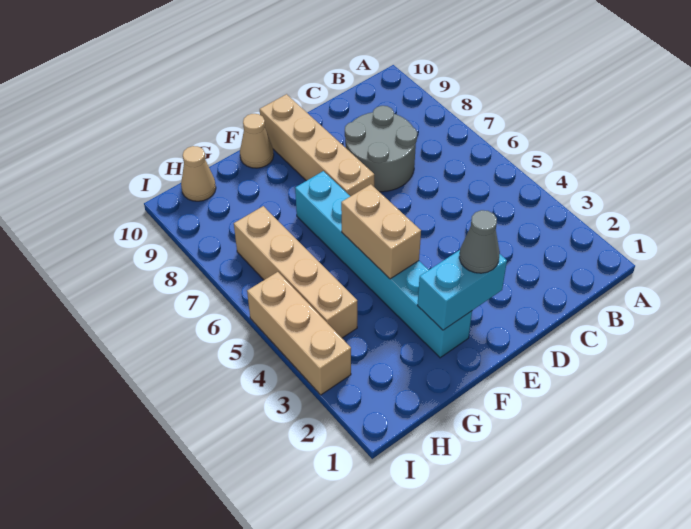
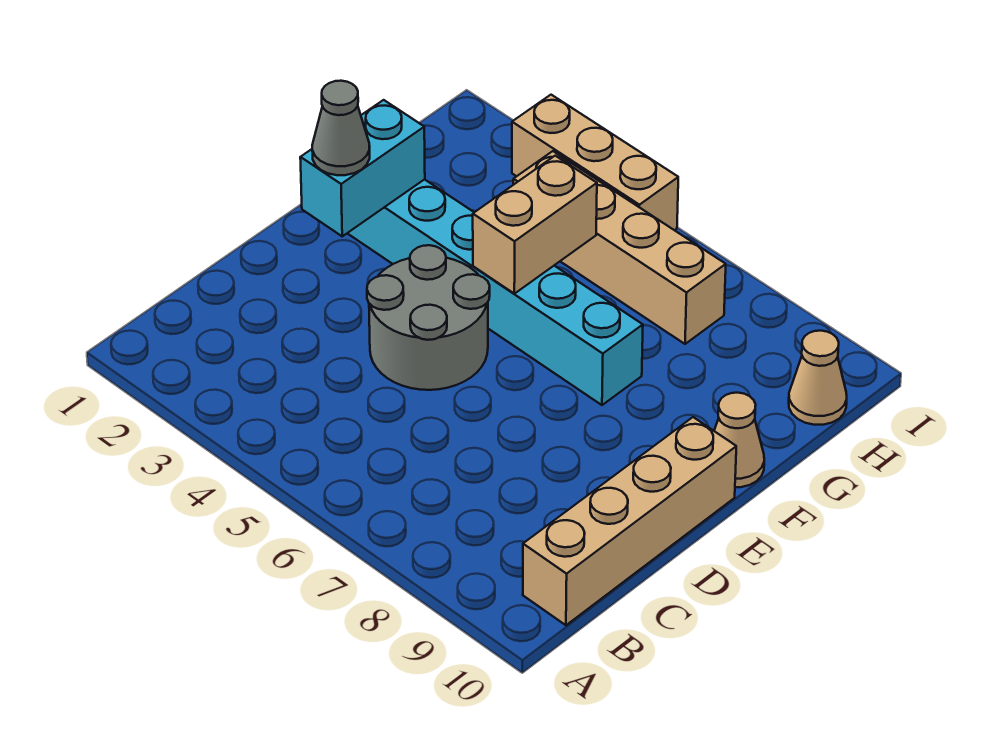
grey 2x2 round brick [345,106,417,192] -> grey 2x2 round brick moved to [367,245,490,390]
tan 1x4 brick [260,94,374,196] -> tan 1x4 brick turned to [523,417,736,625]
tan 1x2 brick [341,184,421,279] -> tan 1x2 brick turned to [473,156,597,294]

